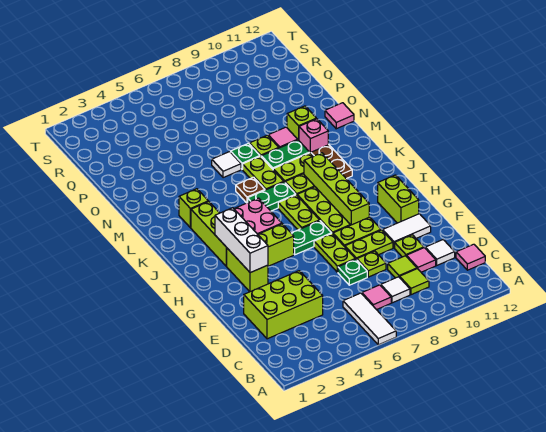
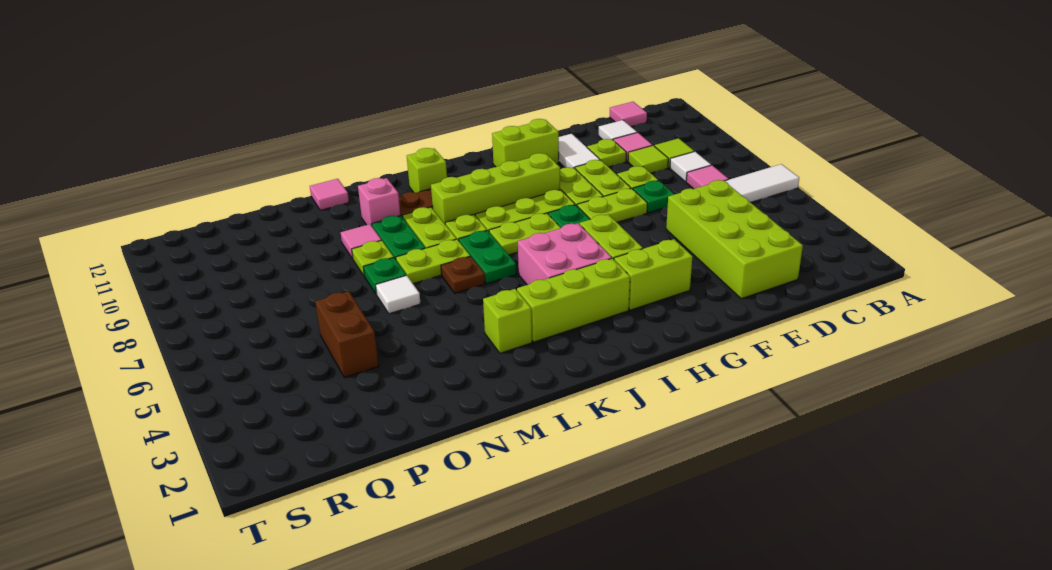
lime 2x3 brick [244,271,323,339] -> lime 2x4 brick [666,180,803,299]
white 1x3 brick [215,208,268,273] -> none
lime 1x1 brick [287,106,316,140] -> lime 1x1 brick moved to [407,148,447,193]
none -> brown 1x2 brick [315,291,379,377]

